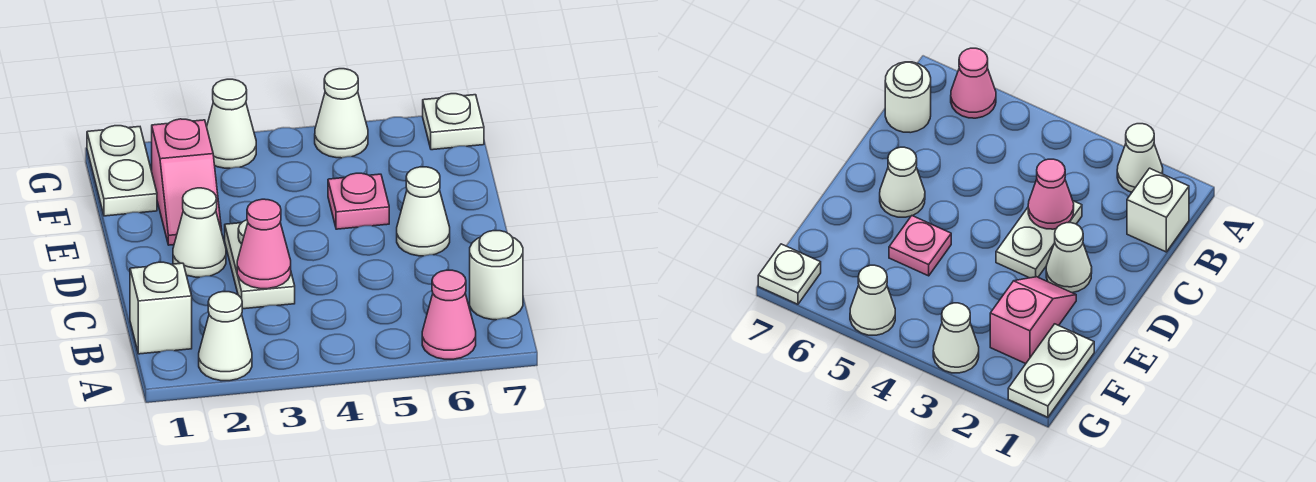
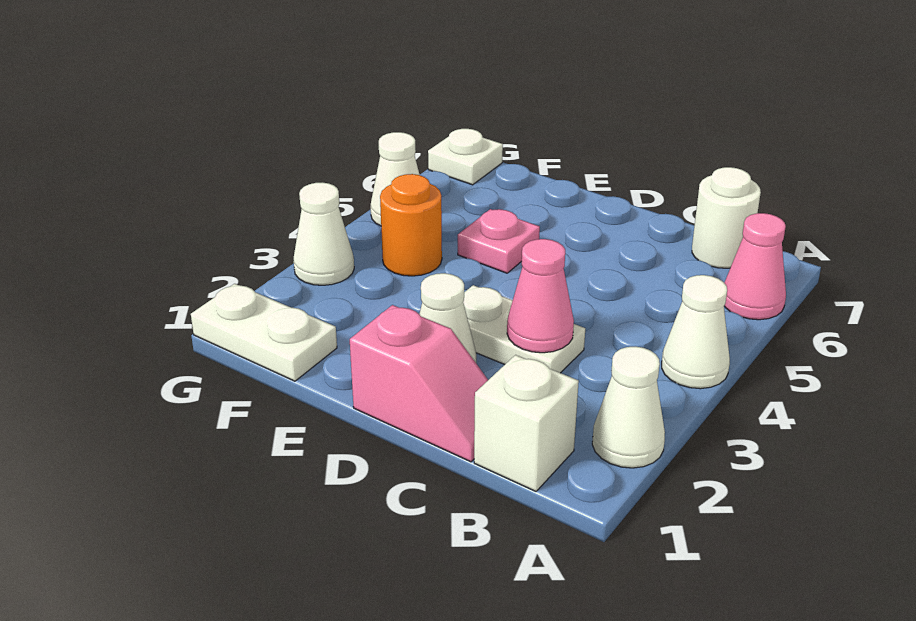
white 1x1 cone [397,167,450,256] -> white 1x1 cone moved to [662,275,730,389]
pink 1x2 slope [152,119,222,245] -> pink 1x2 slope moved to [350,305,488,462]
none -> orange 1x1 round brick [380,174,442,276]

